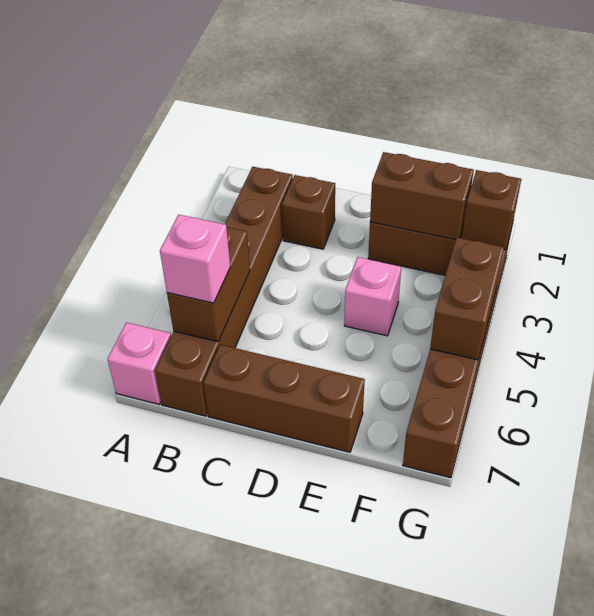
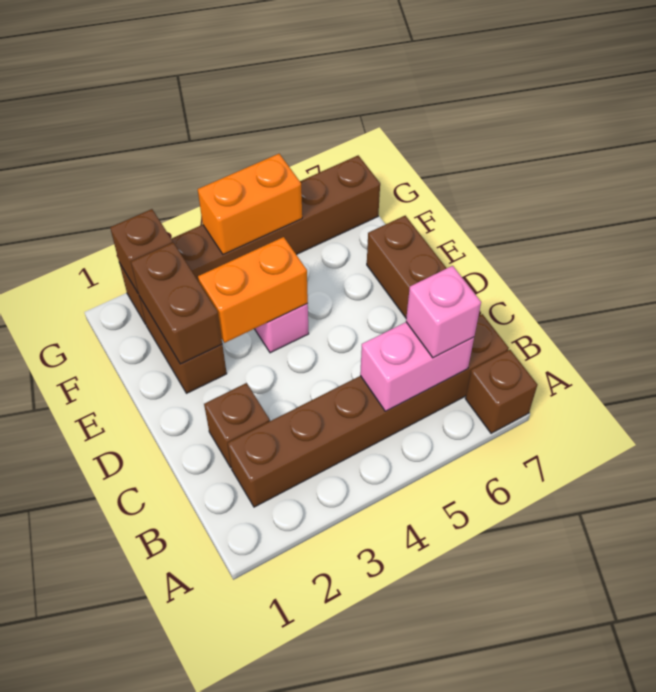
pink 1x1 brick [108,323,171,404] -> brown 1x1 brick [465,350,538,433]
brown 1x2 brick [167,227,250,342] -> pink 1x2 brick [360,322,474,411]
none -> orange 1x2 brick [198,237,308,343]
brown 1x2 brick [430,238,504,360] -> orange 1x2 brick [198,154,302,255]

